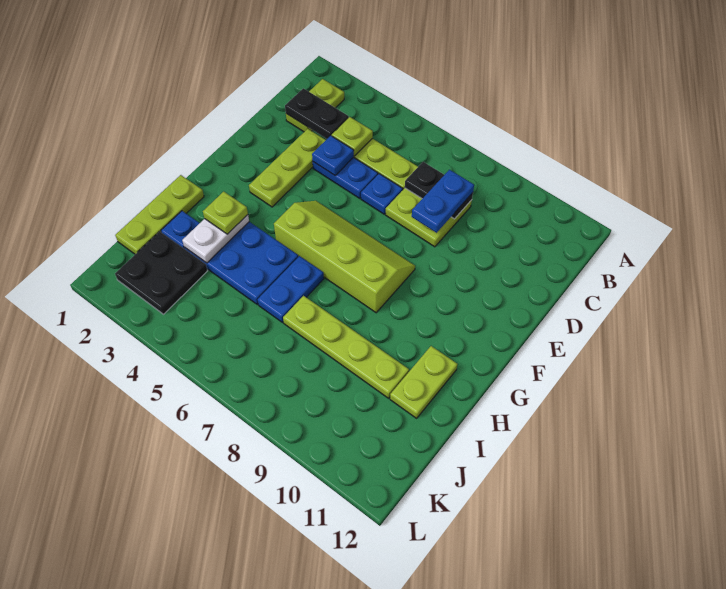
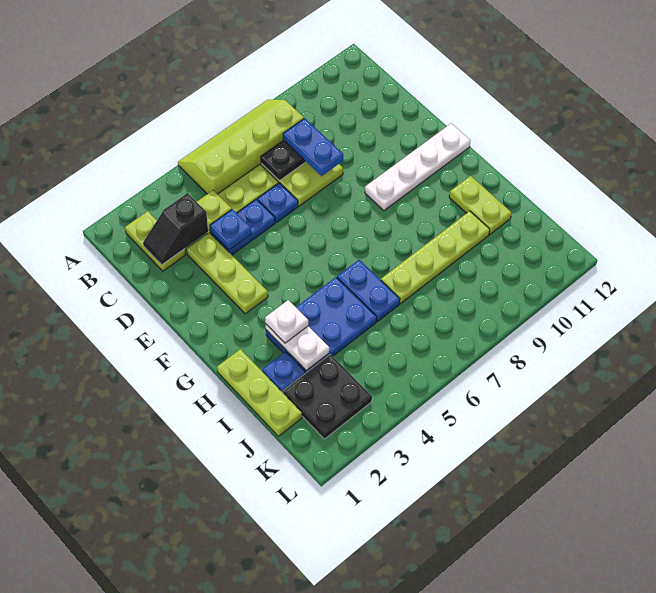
black 1x2 plate [285,88,349,139] -> black 1x2 slope [143,193,208,265]
lime 2x4 slope [274,201,415,313] -> lime 2x4 slope moved to [178,100,304,194]
none -> white 1x4 plate [365,123,470,211]
lime 1x1 plate [203,192,248,234] -> white 1x1 plate [265,300,308,343]

